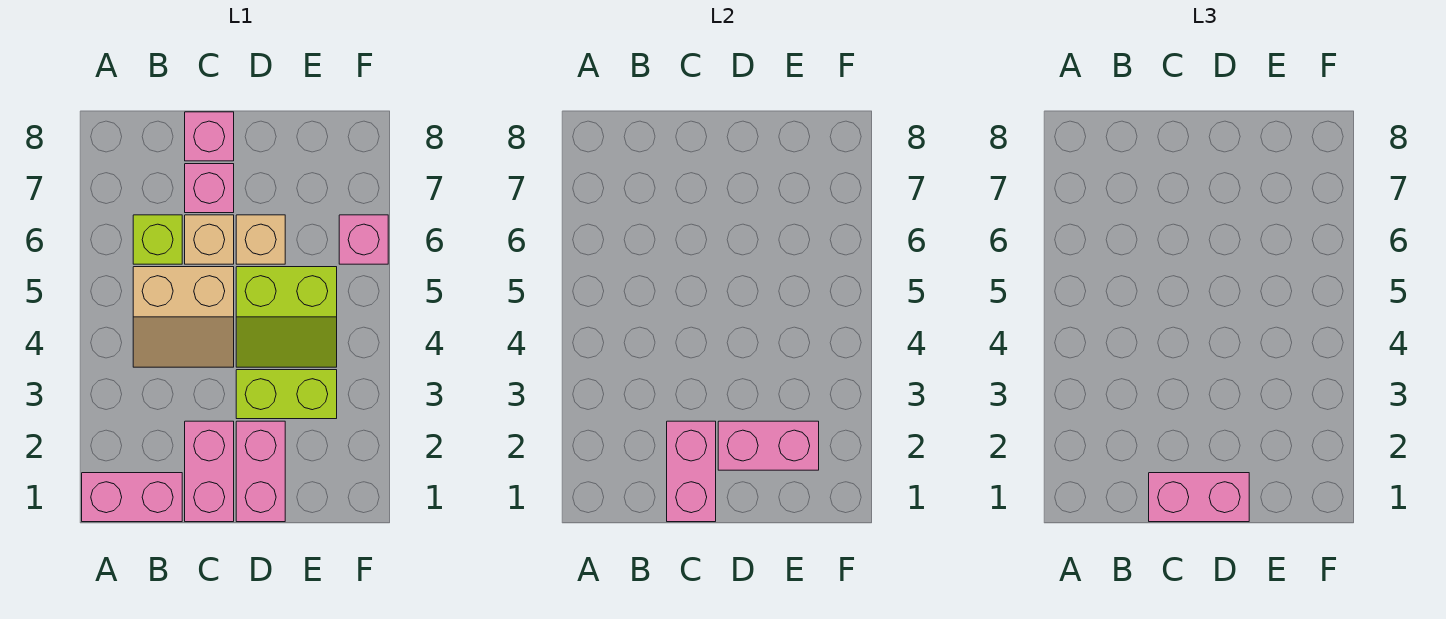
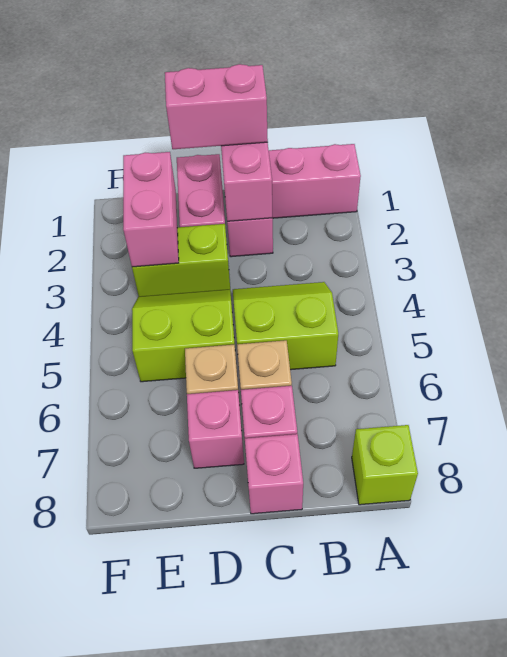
tan 2x2 slope [133,267,234,367] -> lime 2x2 slope [233,282,338,370]
lime 1x1 brick [133,215,182,264] -> lime 1x1 brick moved to [352,425,418,505]
pink 1x2 brick [718,421,819,470] -> pink 1x2 brick turned to [123,152,179,267]
pink 1x1 brick [339,215,388,264] -> pink 1x1 brick moved to [187,390,244,468]

